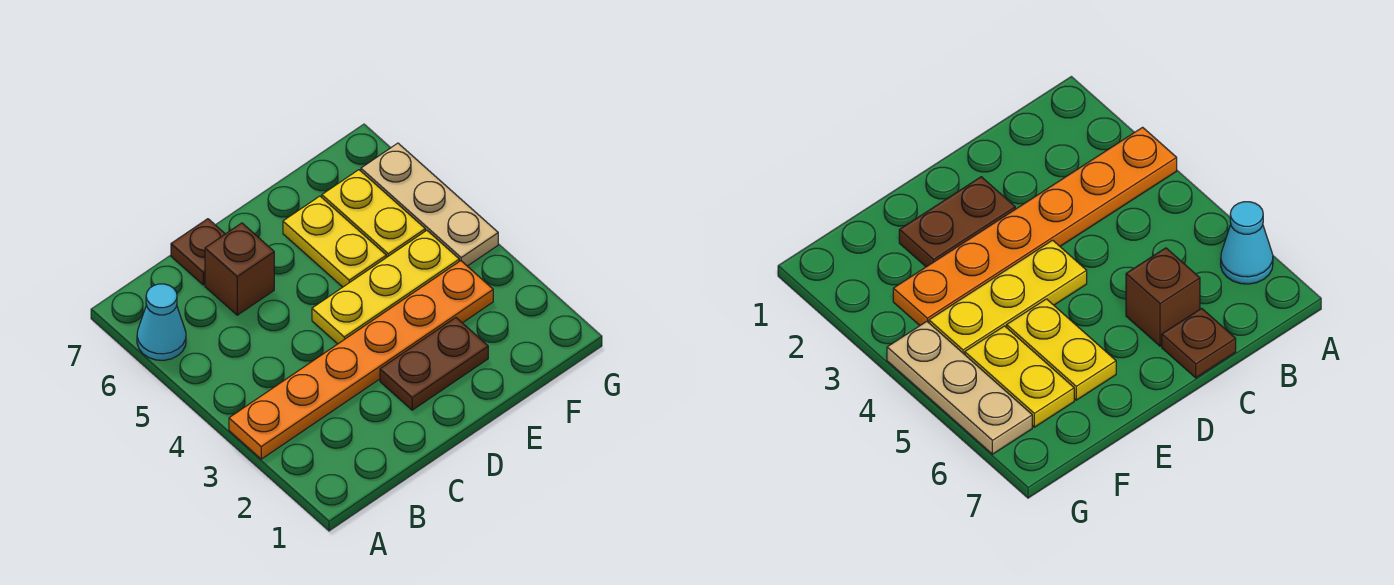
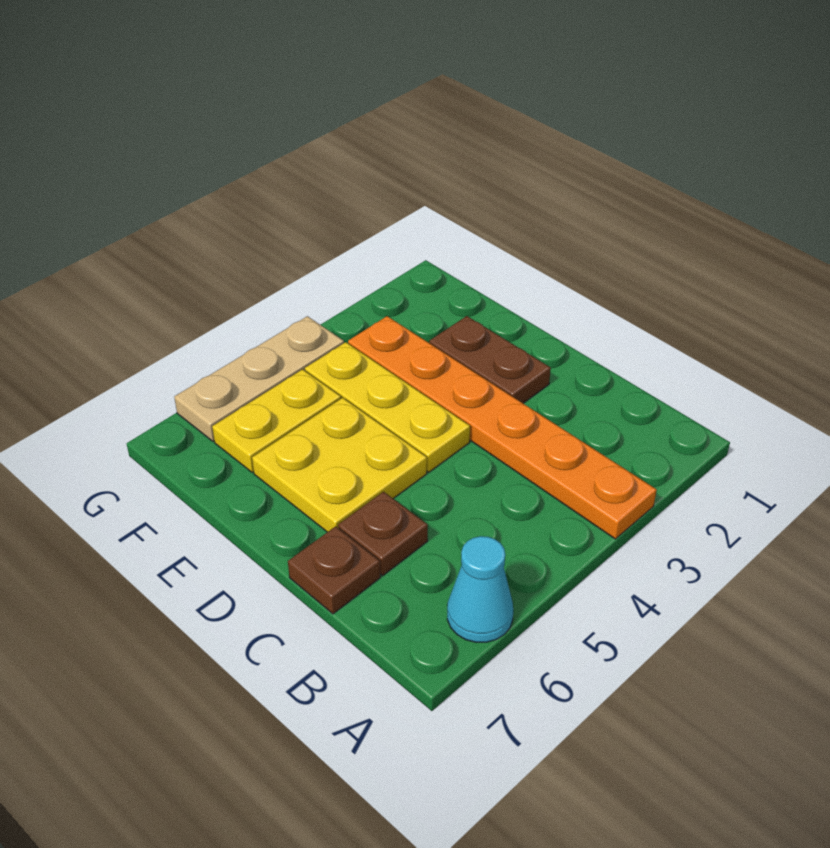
brown 1x1 brick [205,223,274,315] -> brown 1x1 plate [338,492,428,576]
yellow 1x2 plate [283,196,386,287] -> yellow 2x2 plate [252,398,427,532]

